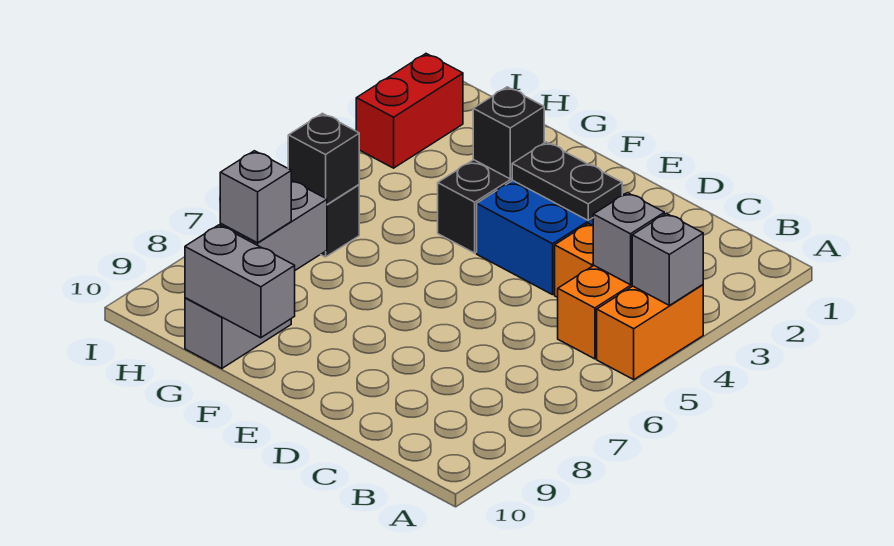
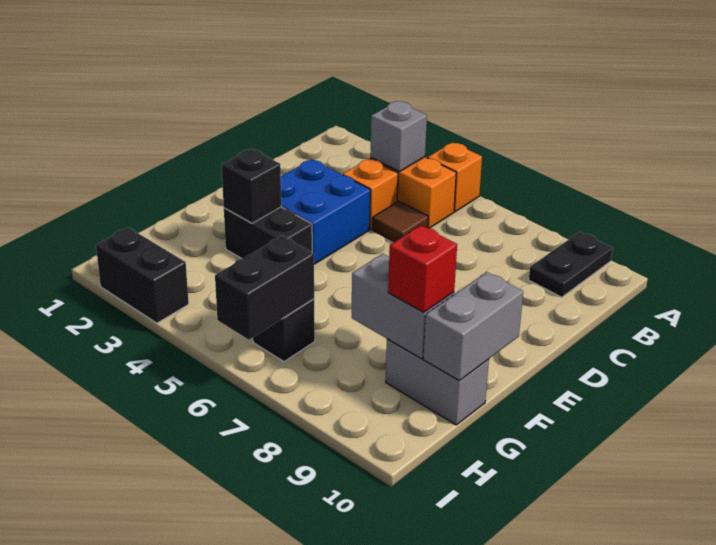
orange 1x2 brick [597,285,703,379] -> orange 1x1 brick [428,142,482,212]
grey 1x1 brick [632,213,703,305] -> none
none -> brown 1x1 tile [372,201,428,242]
black 1x2 plate [512,142,622,220] -> black 1x2 plate moved to [529,232,613,297]
grey 1x1 brick [220,151,291,243] -> red 1x1 brick [388,226,457,312]
black 1x1 brick [288,113,359,204] -> black 1x2 brick [215,236,314,340]
red 1x2 brick [356,54,463,168] -> black 1x2 brick [96,227,189,323]

